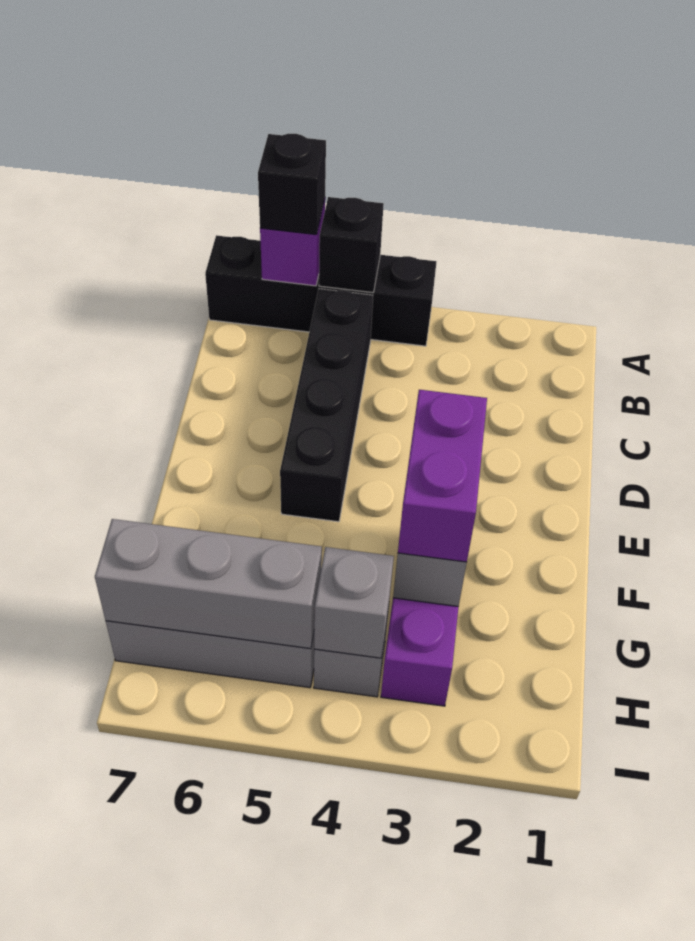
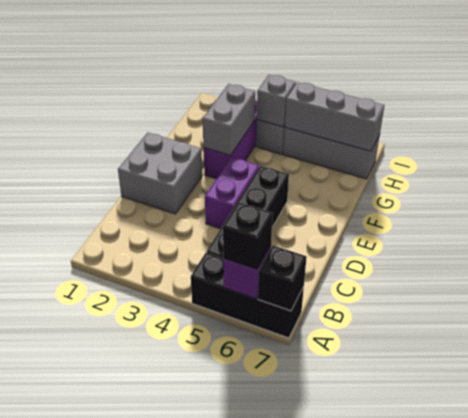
black 1x4 brick [205,235,436,346] -> black 1x3 brick [191,253,304,338]
black 1x1 brick [319,197,384,293] -> black 1x1 brick moved to [258,246,307,311]
none -> grey 2x2 brick [118,132,202,214]
purple 1x2 brick [398,390,487,562] -> purple 1x2 brick moved to [205,157,259,229]

